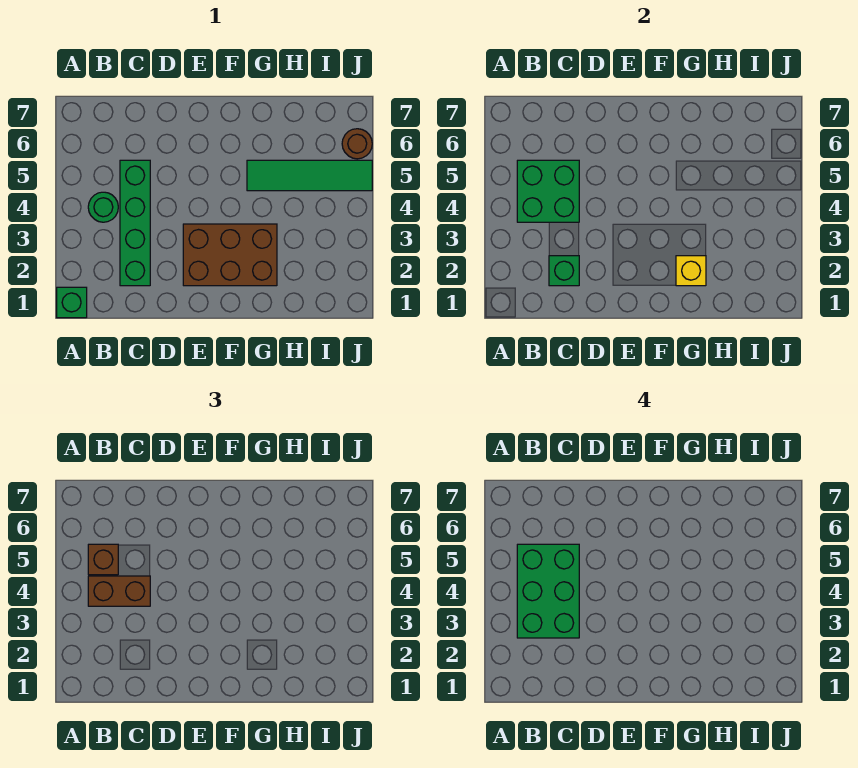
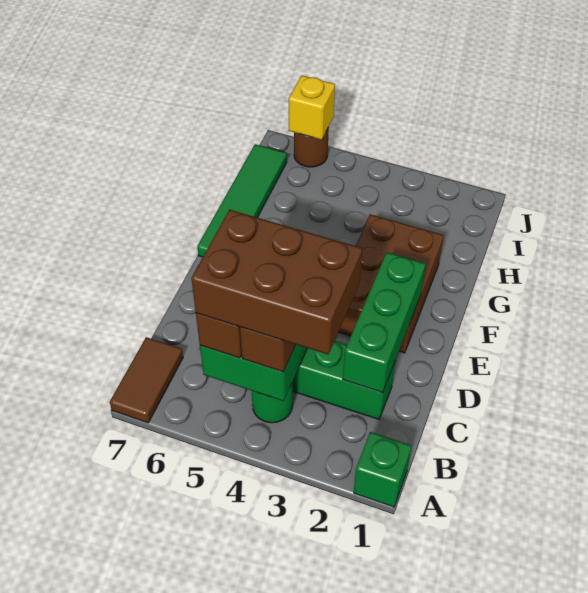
none -> brown 1x2 tile [110,337,183,423]
green 2x3 brick [517,544,579,638] -> brown 2x3 brick [191,210,362,355]
green 1x1 brick [549,256,579,286] -> green 1x3 brick [343,252,426,393]
yellow 1x1 brick [676,256,706,286] -> yellow 1x1 brick moved to [289,75,335,140]
green 1x4 tile [247,160,372,191] -> green 1x4 tile moved to [197,144,287,257]

